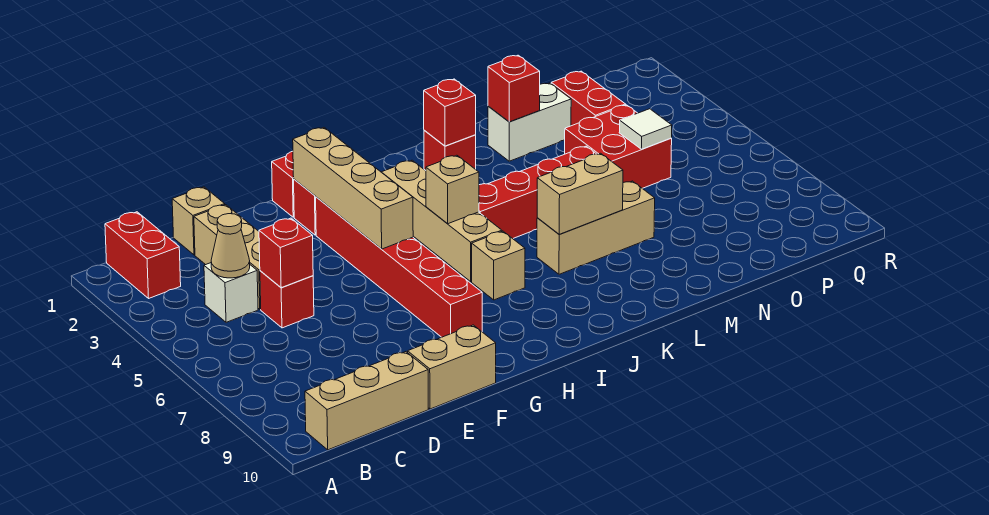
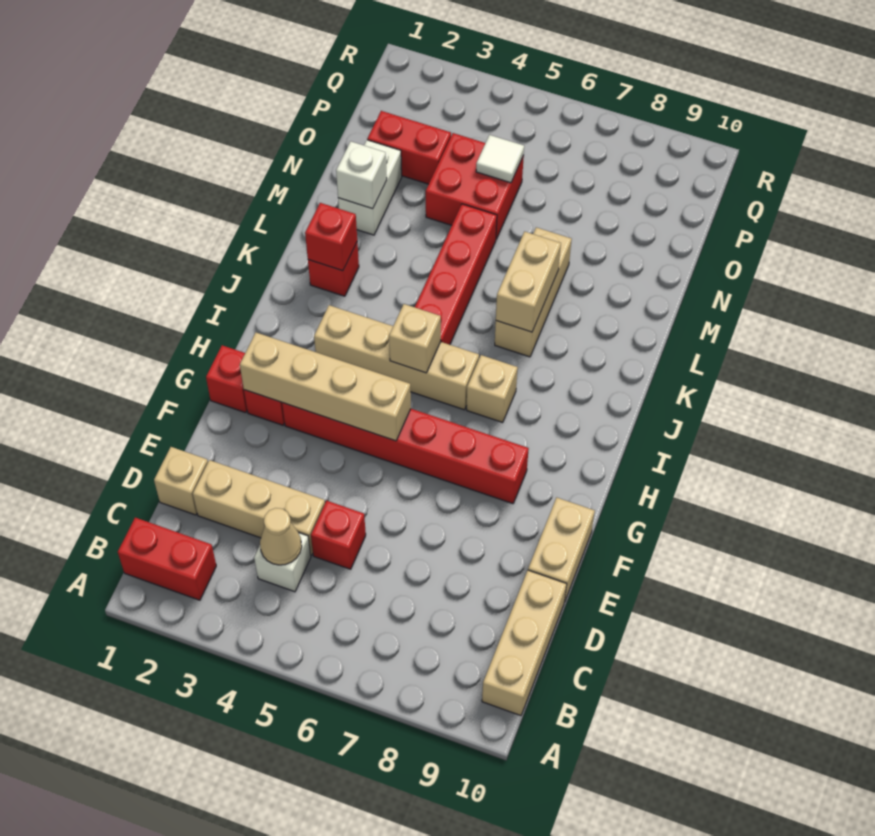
red 1x1 brick [259,218,313,288] -> none
red 1x1 brick [488,55,540,122] -> white 1x1 brick [336,141,387,209]

